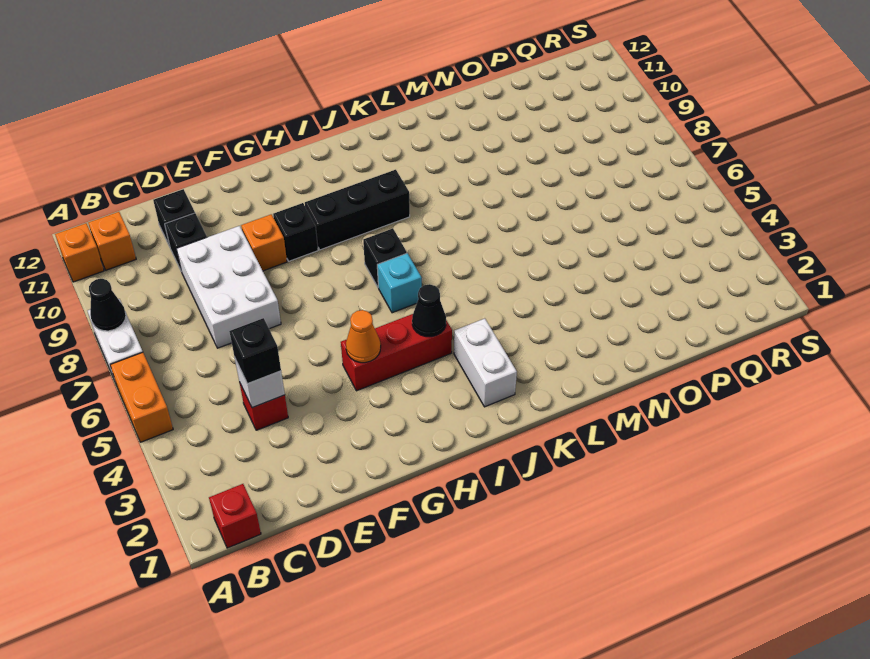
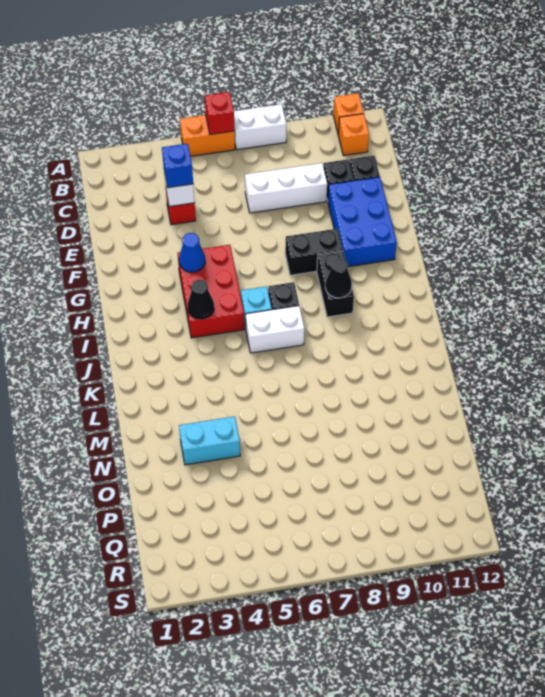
black 1x1 cone [89,279,126,331] -> black 1x1 cone moved to [325,259,352,298]
red 1x1 brick [209,484,261,548] -> red 1x1 brick moved to [205,92,235,134]
black 1x1 brick [229,318,281,384] -> blue 1x1 brick [162,144,193,188]
white 2x3 brick [176,226,281,348] -> white 1x3 brick [245,163,327,213]
none -> blue 2x3 brick [328,177,397,267]
orange 1x1 brick [241,214,287,271] -> none
red 1x3 brick [341,314,452,391] -> red 2x3 brick [178,245,244,338]
orange 1x1 cone [346,310,381,363] -> blue 1x1 cone [179,233,205,272]
black 1x1 brick [273,203,318,261] -> black 1x2 brick [285,229,343,275]
black 1x3 brick [305,170,410,250] -> black 1x2 brick [317,251,354,317]
white 1x2 brick [454,319,517,407] -> white 1x2 brick moved to [246,306,304,353]
none -> cyan 1x2 brick [179,416,240,465]

